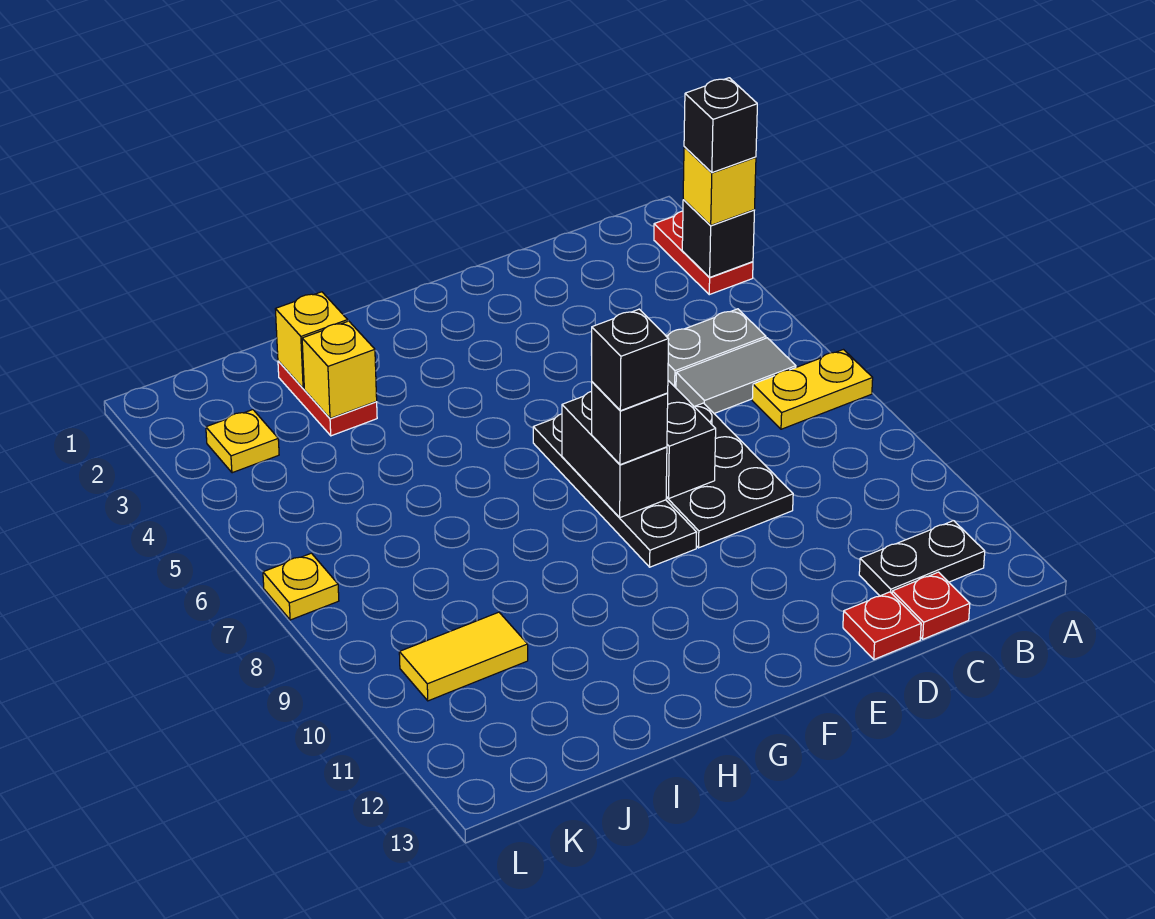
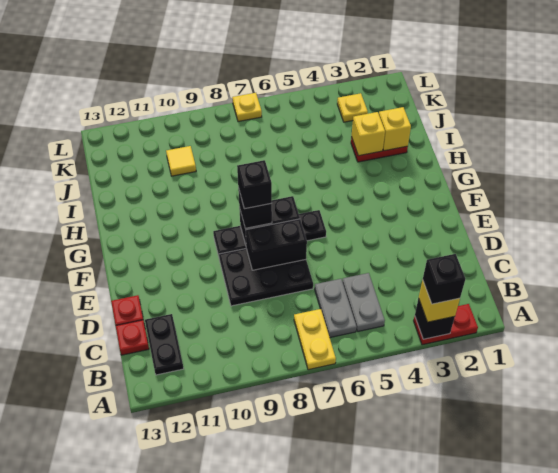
grey 1x2 tile [676,338,796,413] -> grey 1x2 plate [315,279,356,337]
yellow 1x2 tile [399,612,528,701] -> yellow 1x1 tile [166,146,196,176]

